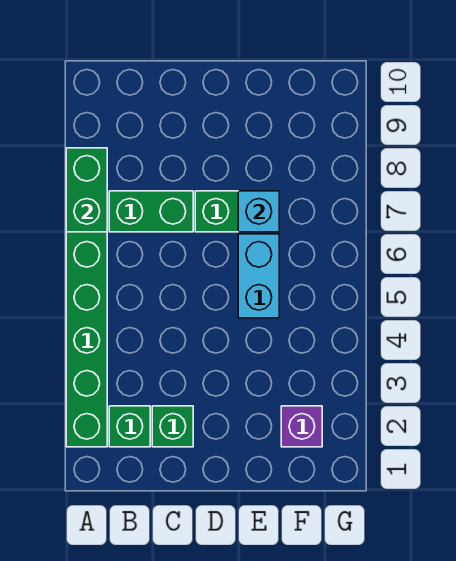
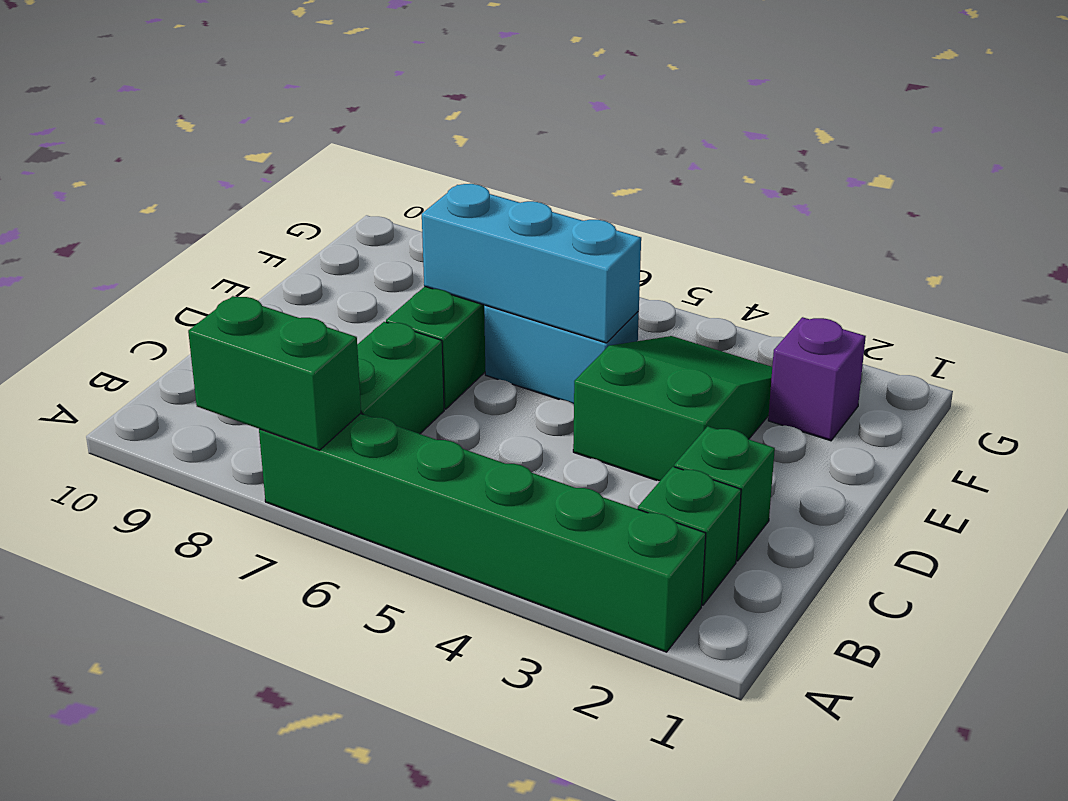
none -> green 2x3 slope [573,336,772,481]
cyan 1x1 brick [238,191,279,232] -> cyan 1x3 brick [422,184,641,343]

